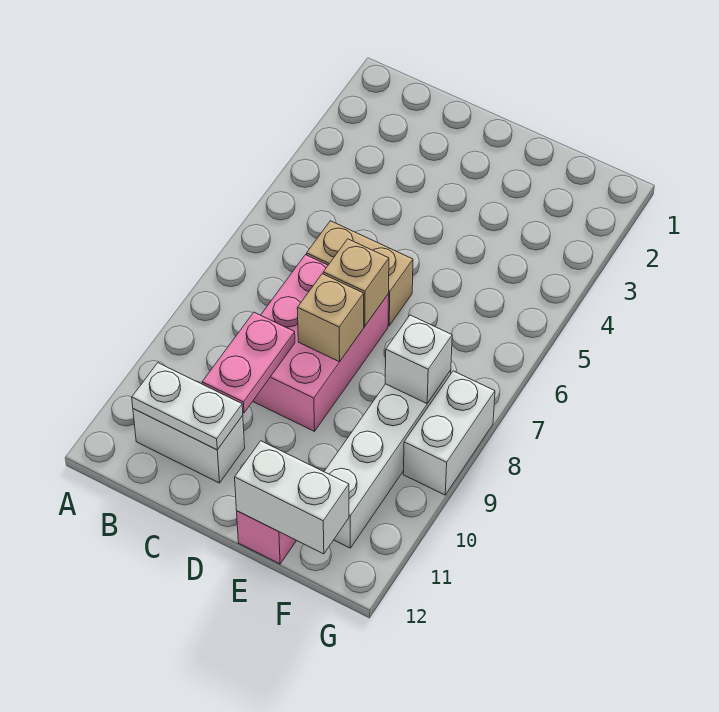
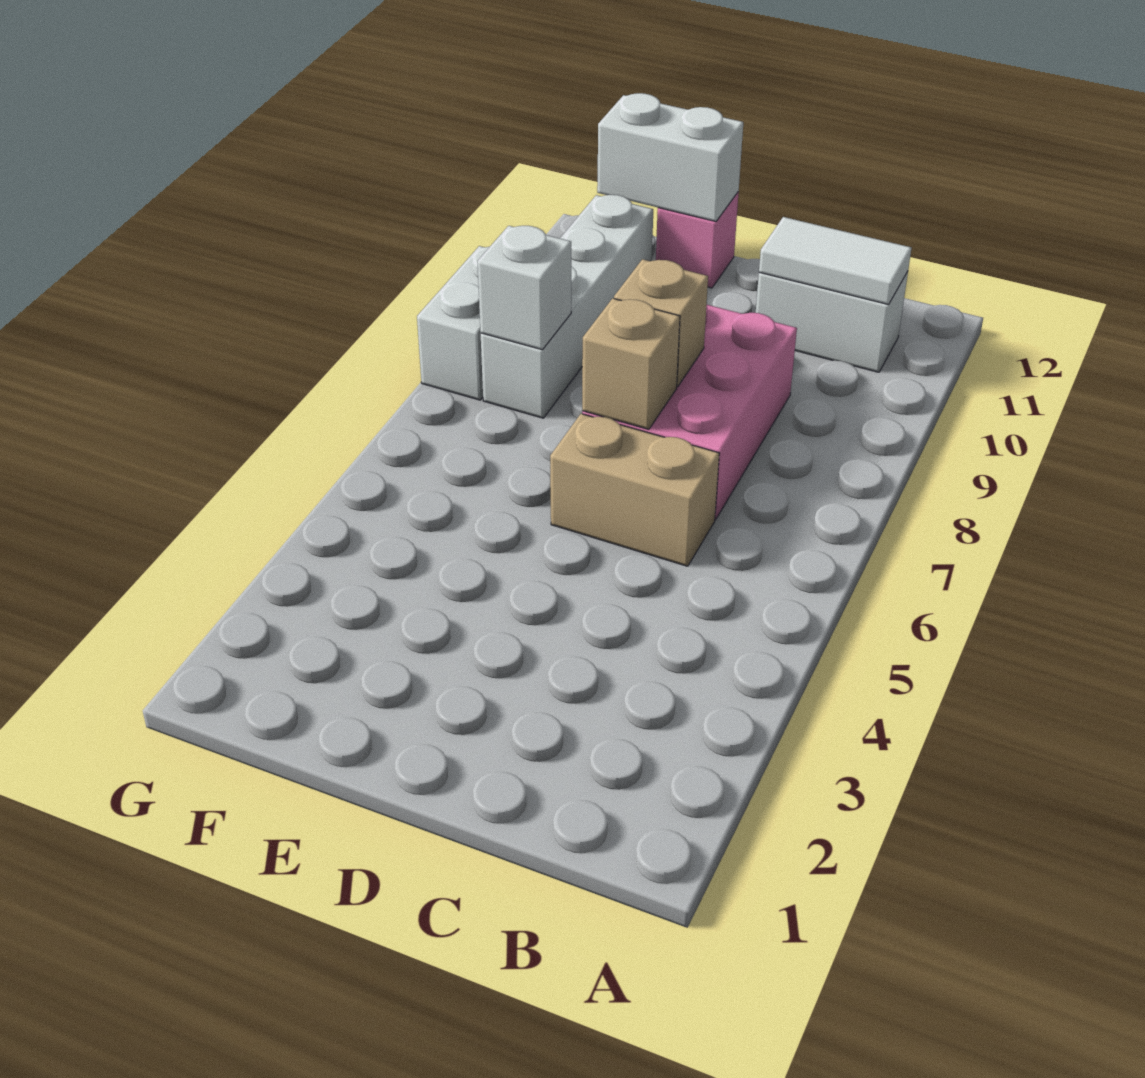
white 1x2 plate [132,363,243,450] -> white 1x2 tile [759,217,911,305]
pink 1x2 plate [202,312,295,413] -> none

